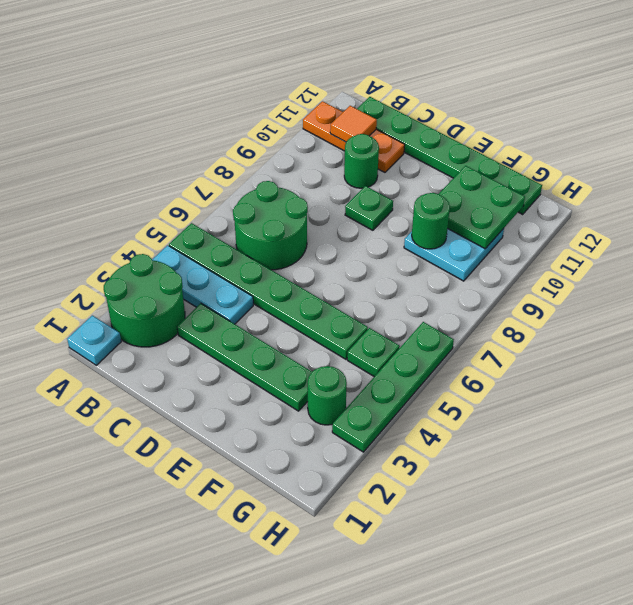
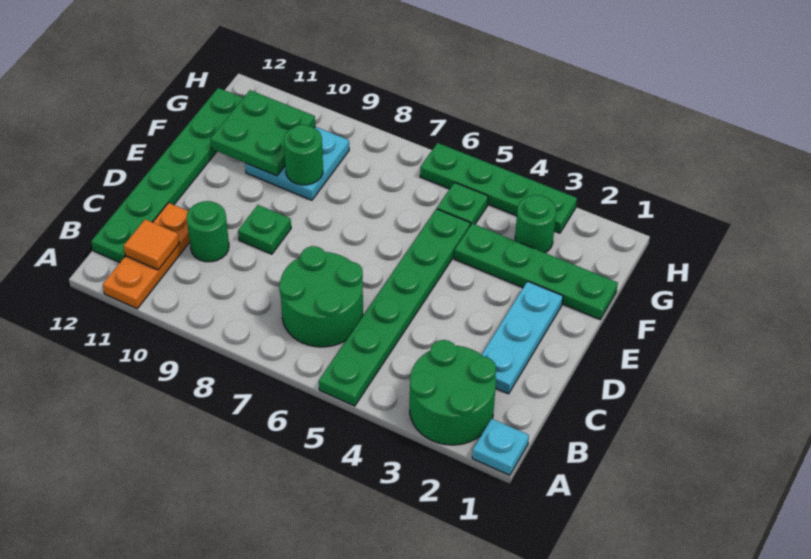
cyan 1x3 plate [152,245,253,324] -> cyan 1x3 plate moved to [482,281,563,394]
green 1x4 plate [177,303,312,411] -> green 1x4 plate turned to [454,223,618,319]

